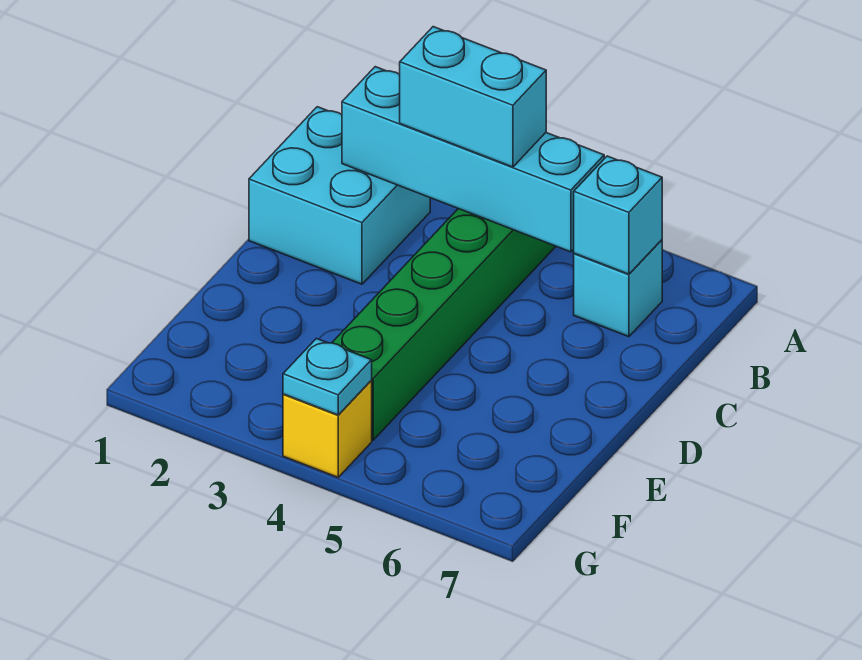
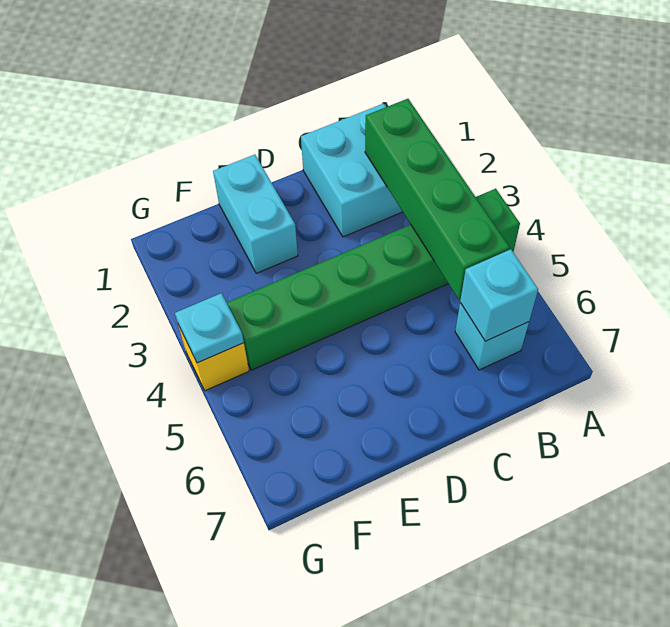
cyan 1x4 brick [342,67,604,252] -> green 1x4 brick [365,99,510,300]
cyan 1x2 brick [400,27,546,167] -> cyan 1x2 brick moved to [213,155,298,273]

